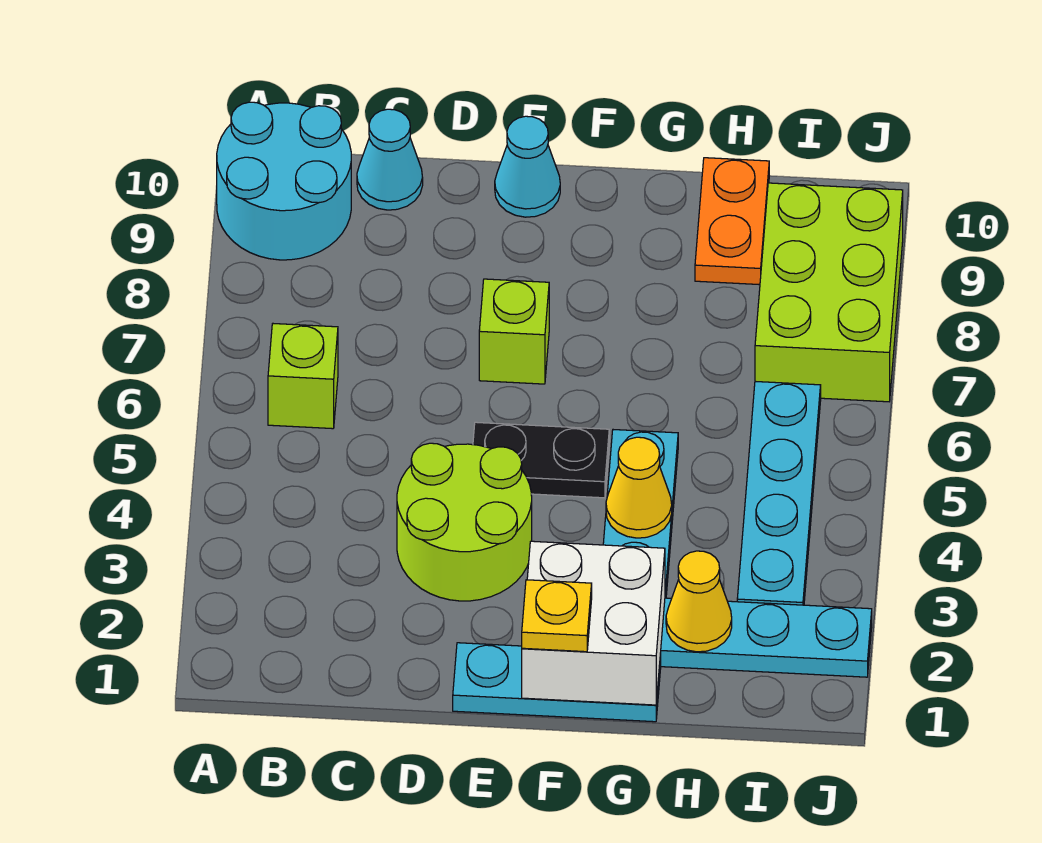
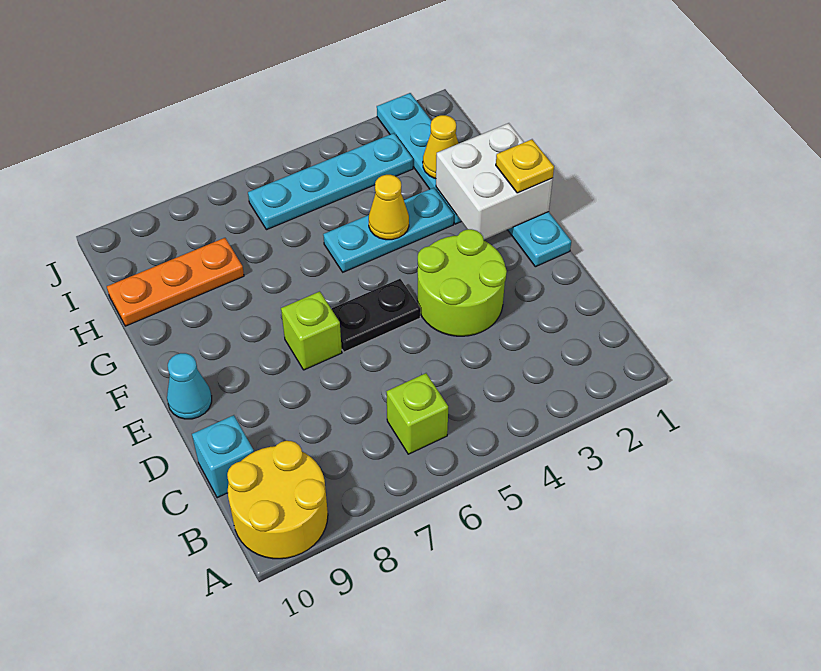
cyan 2x2 round brick [217,102,351,260] -> yellow 2x2 round brick [227,441,328,559]
cyan 1x1 cone [357,109,423,210] -> cyan 1x1 brick [192,415,254,498]
black 1x2 plate [473,422,609,498] -> black 1x2 plate turned to [331,279,421,352]
orange 1x2 plate [695,158,769,285] -> orange 1x3 plate [107,238,244,326]
lime 2x3 brick [755,183,903,402] -> none

